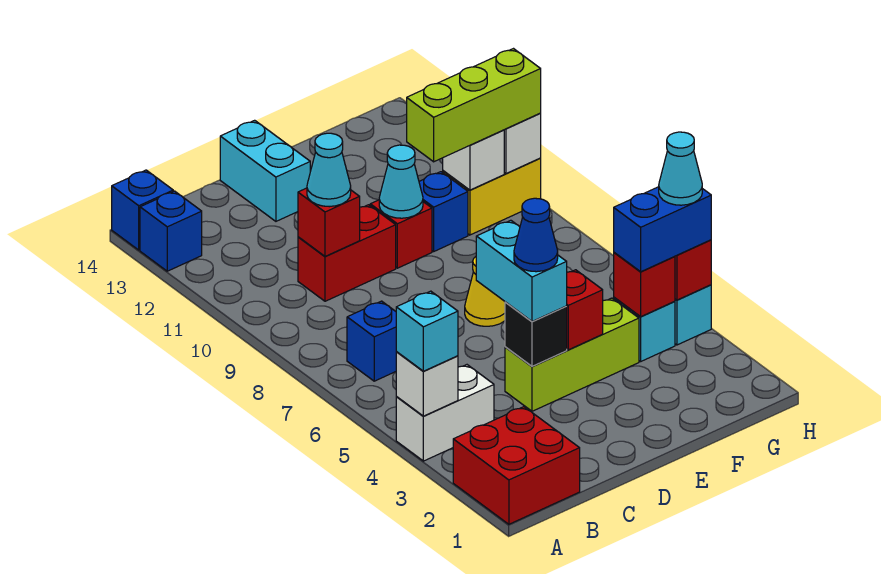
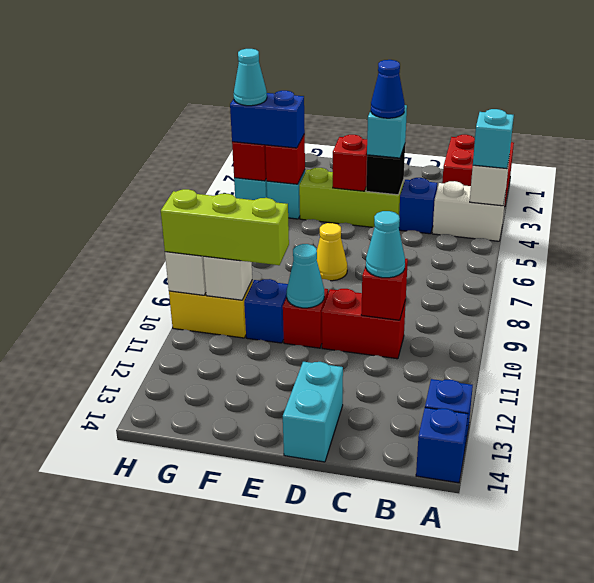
blue 1x1 brick [347,301,397,381] -> blue 1x1 brick moved to [399,178,437,234]
cyan 1x2 brick [476,220,567,321] -> cyan 1x1 brick [367,105,407,158]

